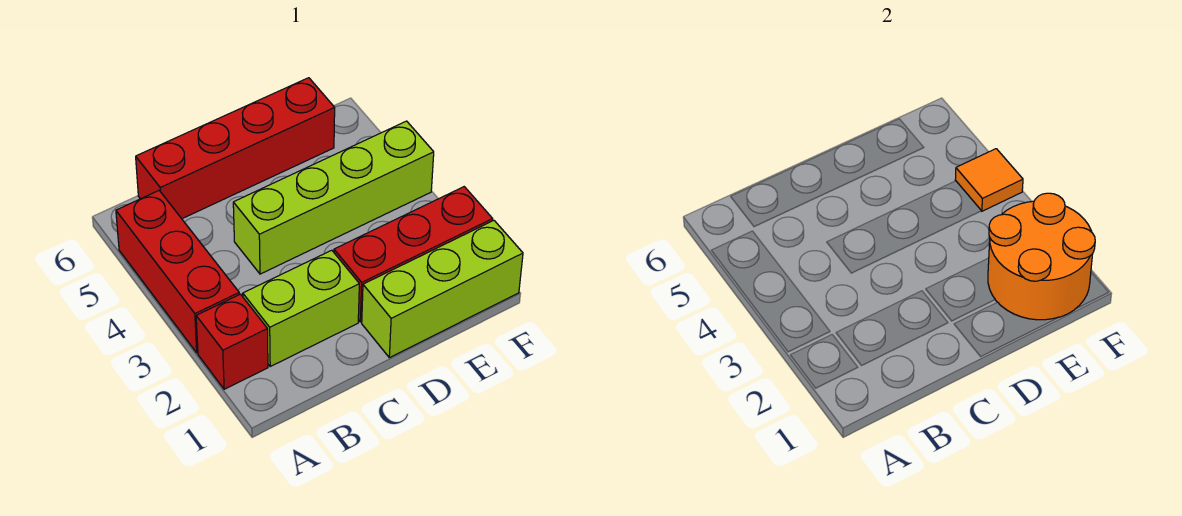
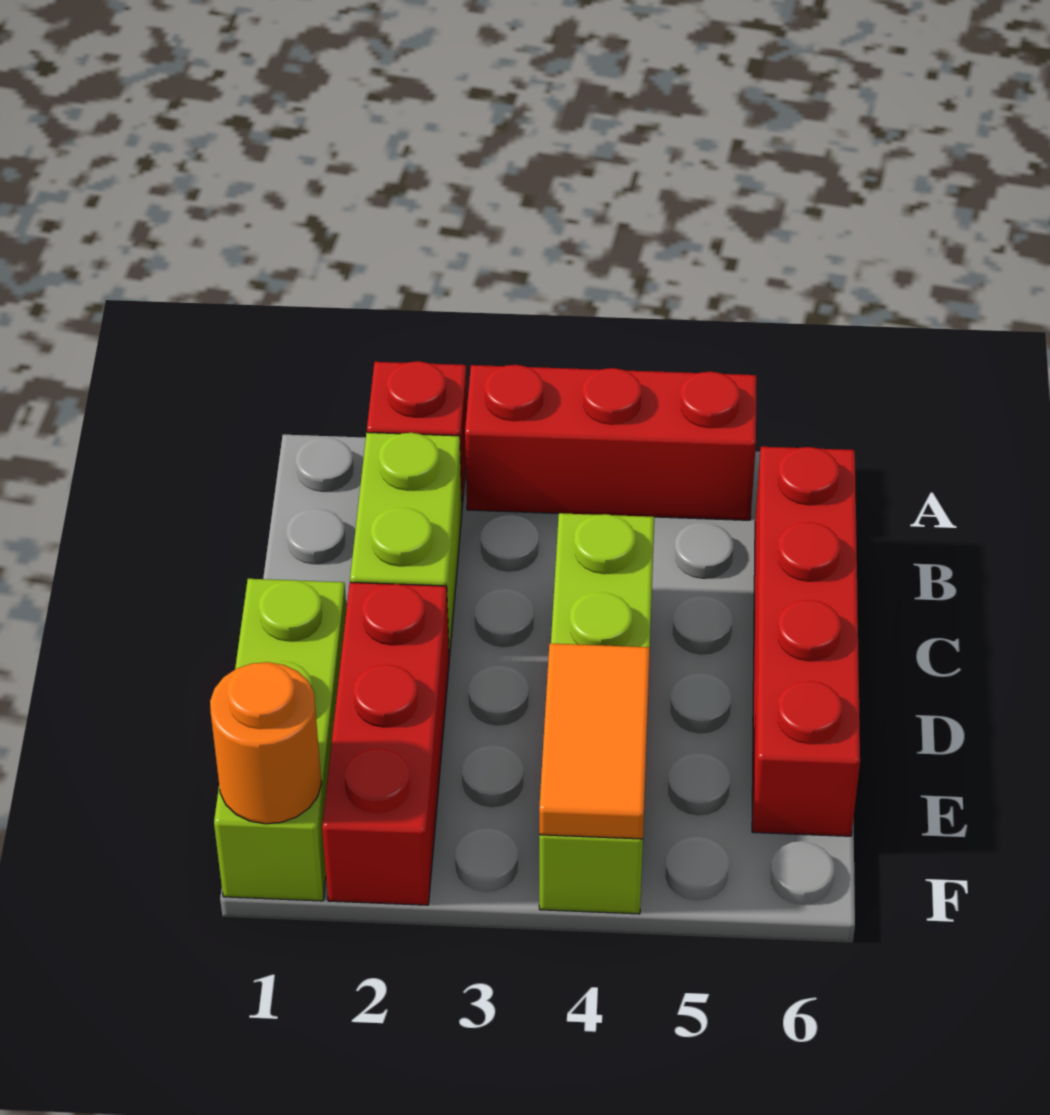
orange 2x2 round brick [988,193,1095,320] -> orange 1x1 round brick [210,662,322,824]
orange 1x1 tile [955,149,1023,211] -> orange 1x2 tile [539,643,650,839]

